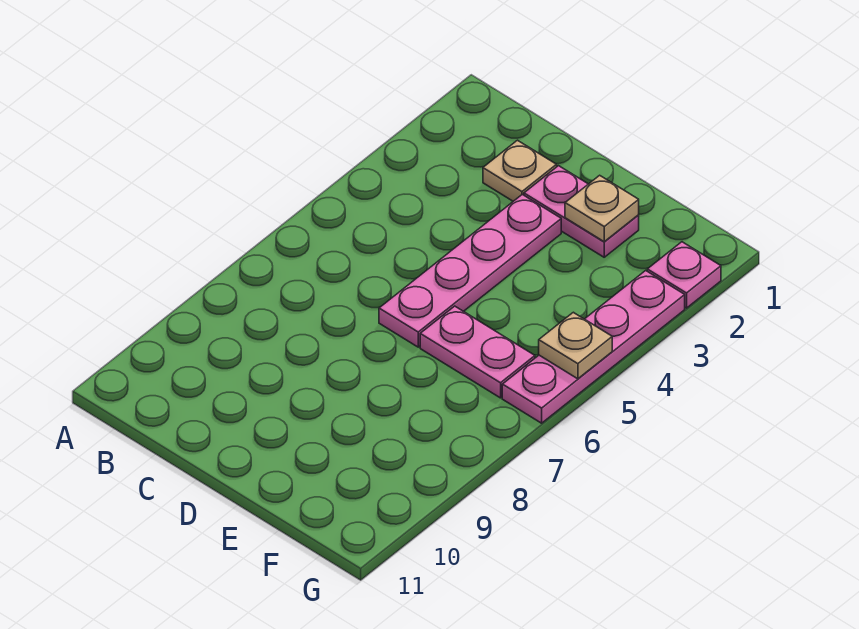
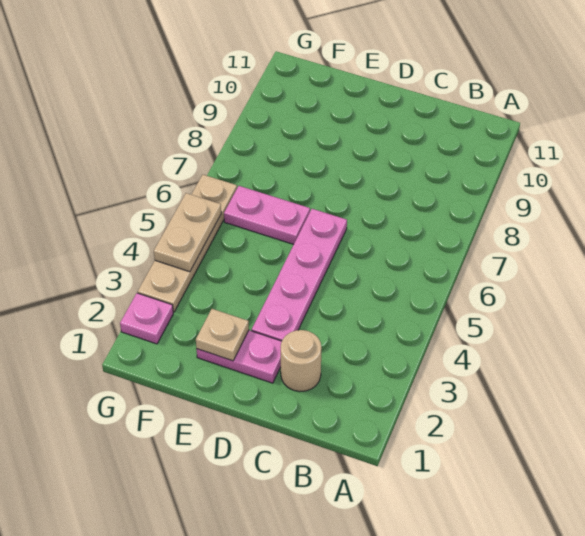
tan 1x1 plate [483,140,557,201] -> tan 1x1 round brick [281,330,321,392]
pink 1x4 plate [502,271,685,423] -> tan 1x4 plate [138,175,237,312]
tan 1x1 plate [539,312,612,379] -> tan 1x2 plate [154,193,221,272]

